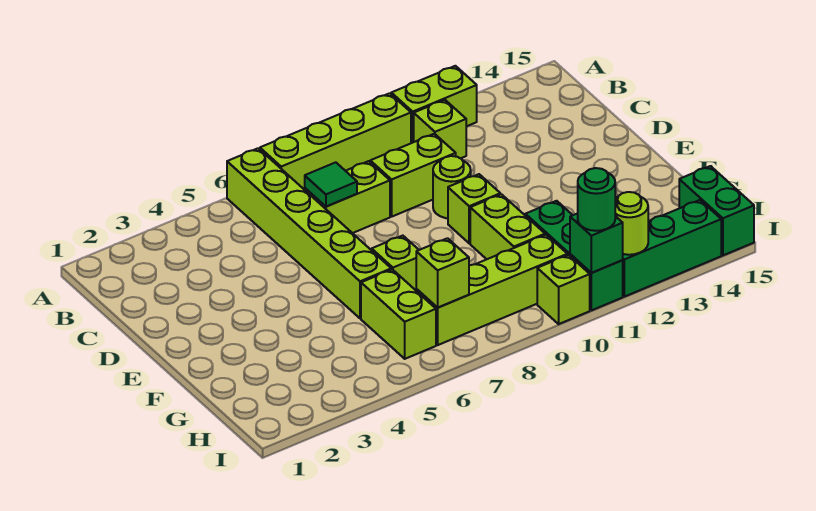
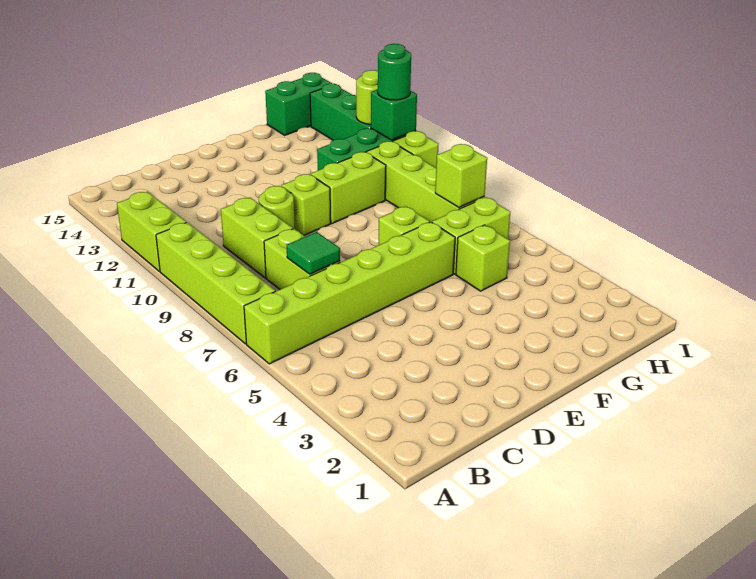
lime 1x1 brick [414,100,466,159] -> lime 1x1 brick moved to [456,225,510,291]

